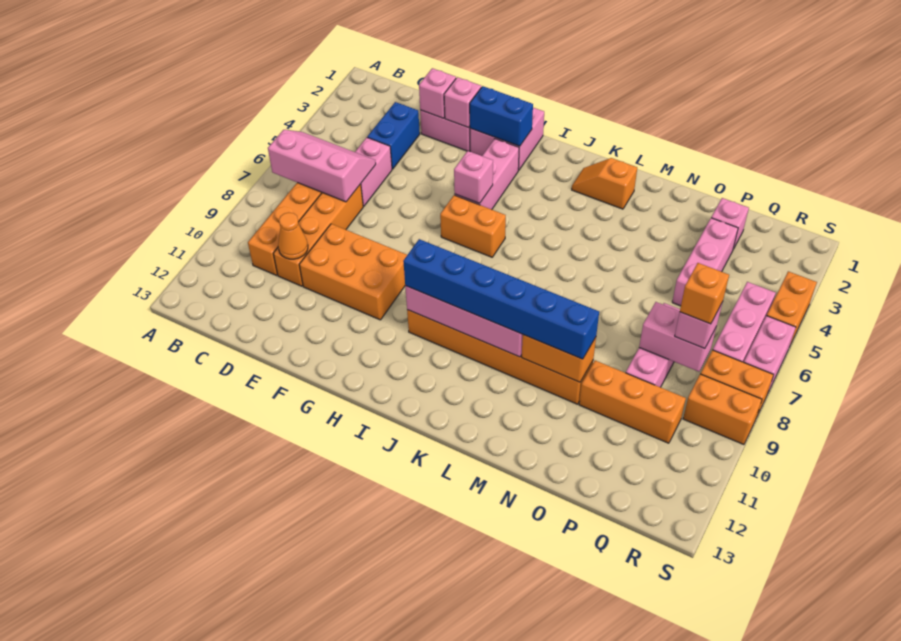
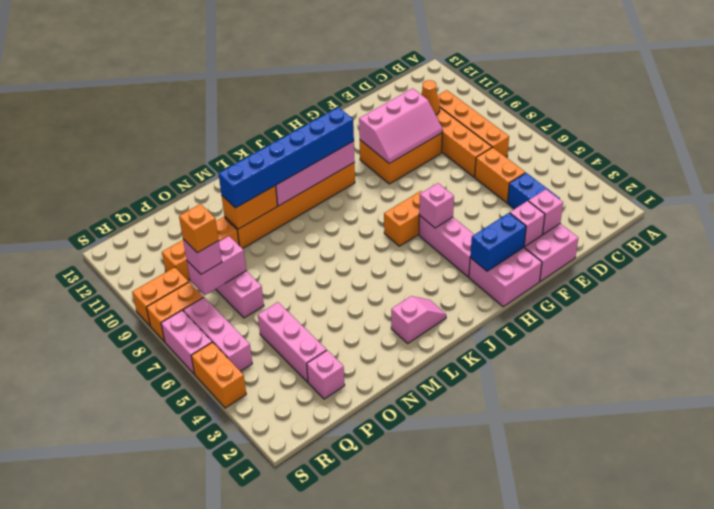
pink 2x3 slope [268,130,376,202] -> pink 2x3 slope moved to [359,88,443,163]
pink 1x2 brick [355,138,392,206] -> orange 1x2 brick [475,148,525,203]
orange 1x2 slope [572,158,637,209] -> pink 1x2 slope [391,296,446,343]

